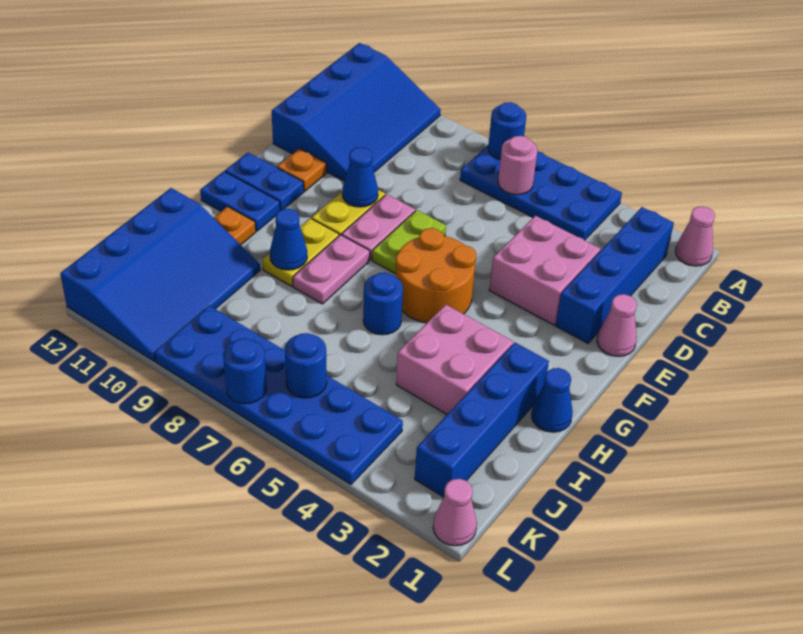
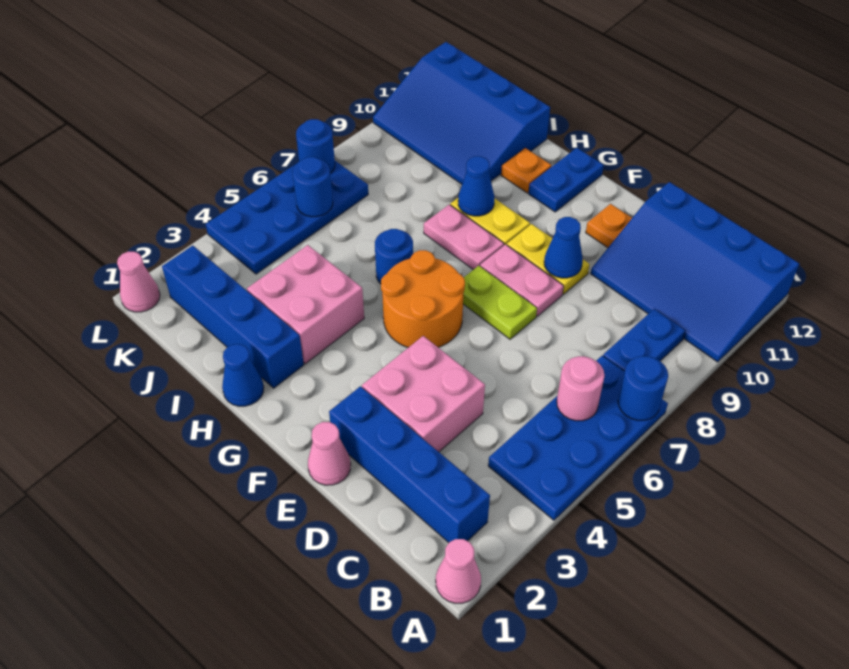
blue 1x2 plate [225,152,304,210] -> blue 1x2 plate moved to [603,309,686,372]
blue 2x6 plate [154,305,403,484] -> blue 2x4 plate [206,161,368,274]

